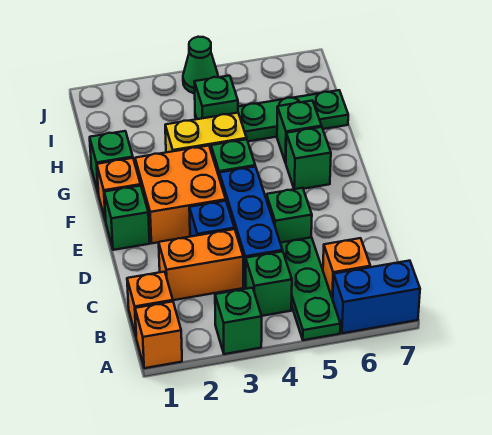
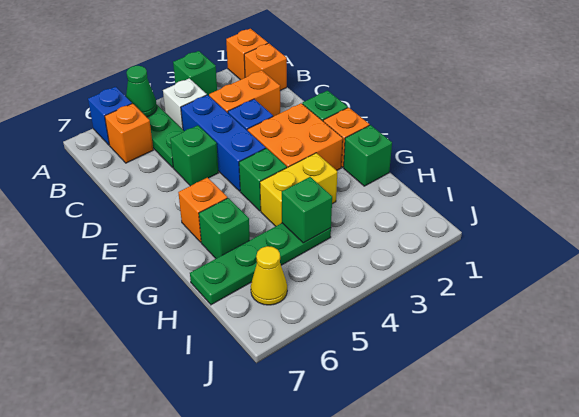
blue 1x2 brick [333,261,420,333] -> blue 1x1 brick [88,87,132,145]
green 1x1 brick [245,251,292,316] -> white 1x1 brick [163,78,207,129]
green 1x1 brick [286,127,331,189] -> orange 1x1 brick [178,178,227,242]
none -> yellow 1x1 cone [251,246,287,305]
green 1x1 cone [183,37,218,94] -> green 1x1 cone moved to [126,66,157,117]

